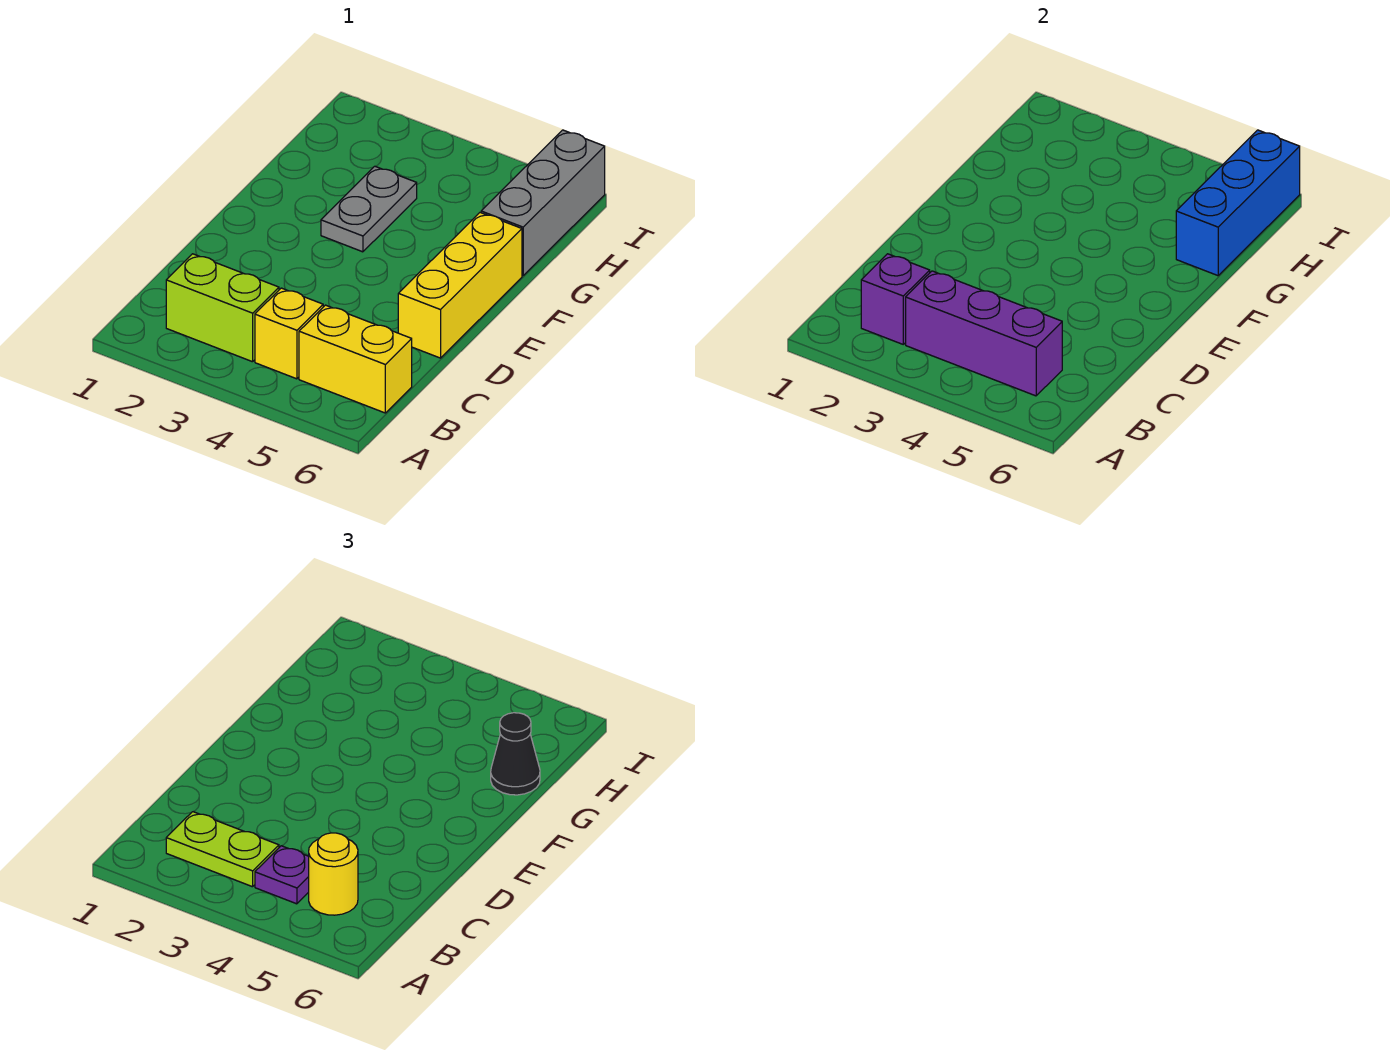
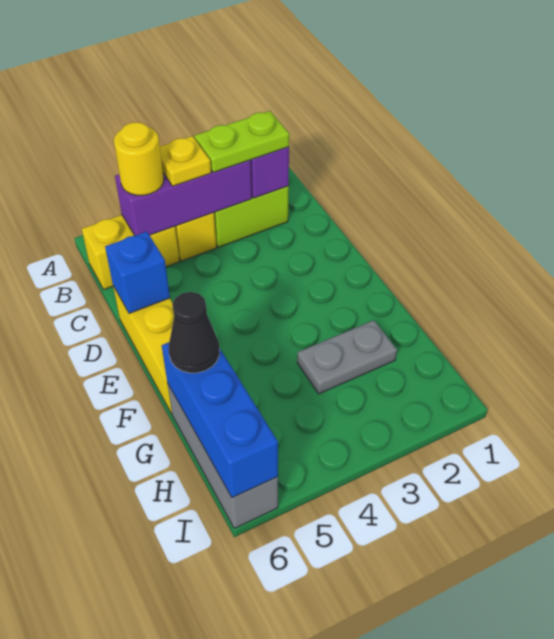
purple 1x1 plate [255,846,309,904] -> yellow 1x1 plate [160,136,211,186]
none -> blue 1x1 brick [105,232,170,313]
grey 1x2 plate [321,166,417,252] -> grey 1x2 plate turned to [297,320,397,394]

